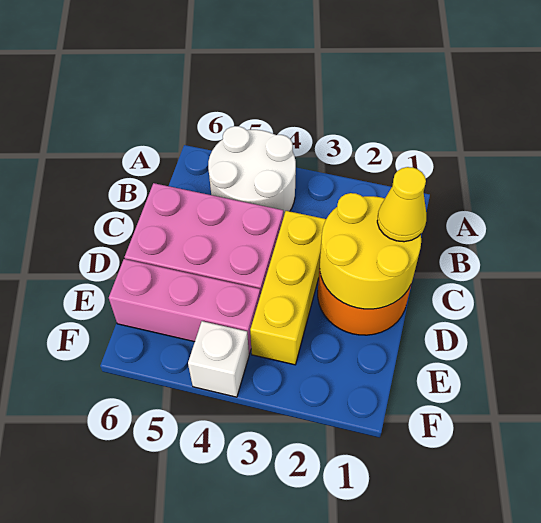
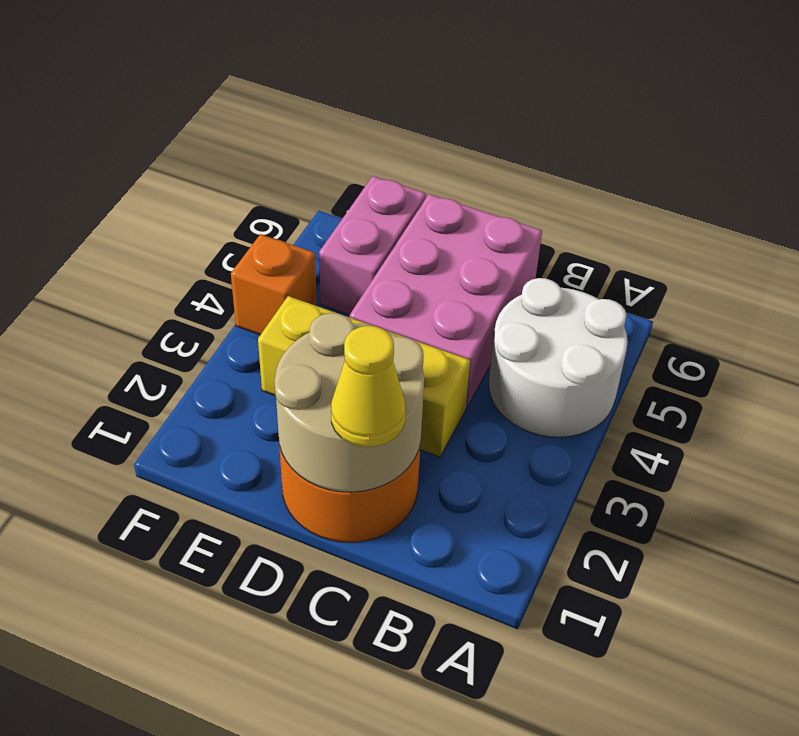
yellow 2x2 round brick [320,193,421,309] -> tan 2x2 round brick [274,313,424,492]
pink 1x3 brick [109,259,260,354] -> pink 1x2 brick [319,176,426,315]
white 1x1 brick [188,321,249,397] -> orange 1x1 brick [231,234,317,335]

